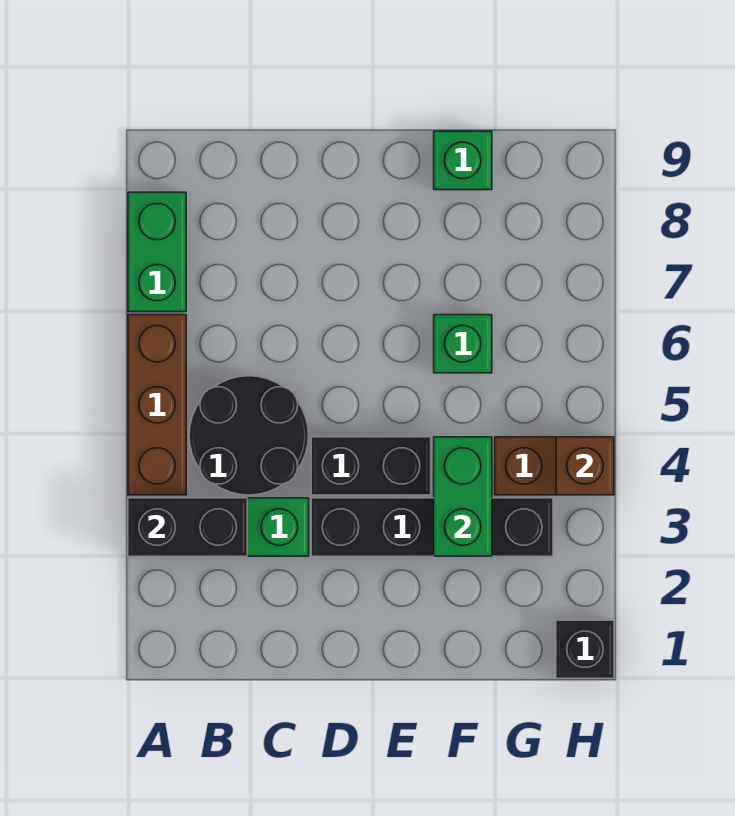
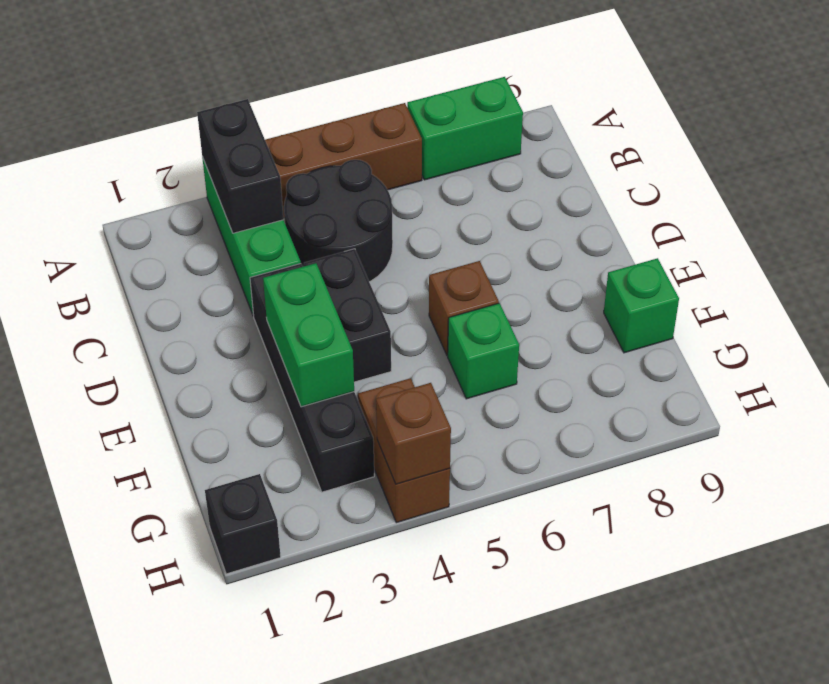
none -> brown 1x1 brick [429,261,499,355]
green 1x2 brick [434,437,492,556] -> green 1x2 brick turned to [263,263,354,407]

